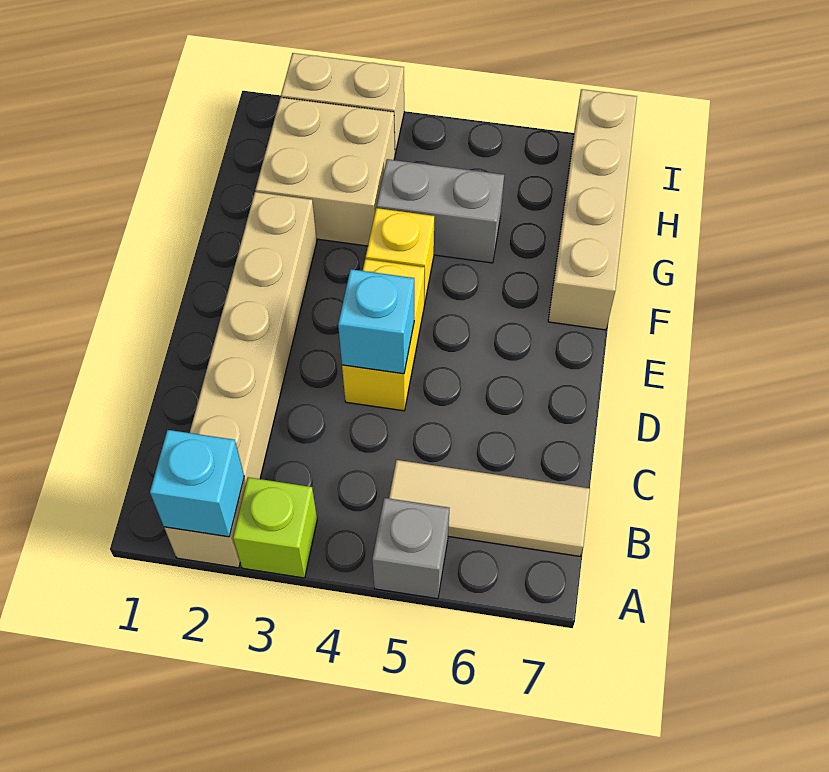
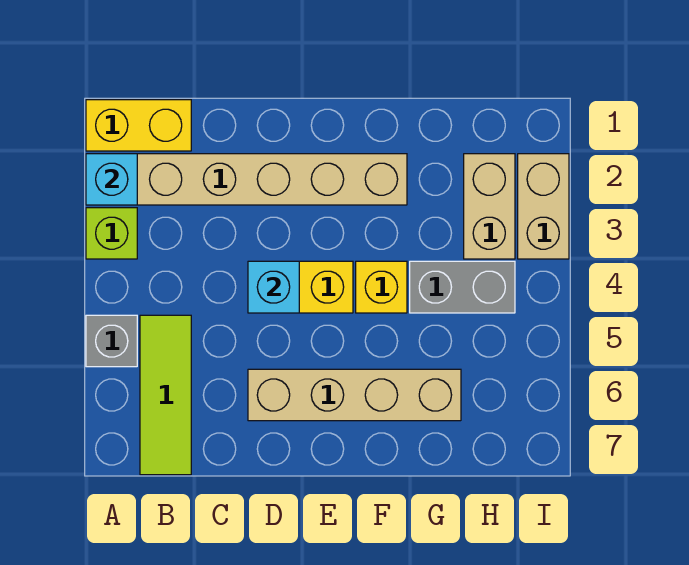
none -> yellow 1x2 brick [86,100,191,151]
tan 1x3 tile [389,460,590,556] -> lime 1x3 tile [140,315,191,475]
tan 1x4 brick [548,89,637,330] -> tan 1x4 brick moved to [248,369,461,421]
tan 2x2 brick [255,98,395,246] -> tan 1x2 brick [464,154,515,259]
grey 1x2 brick [377,159,504,263] -> grey 1x2 brick turned to [410,261,515,313]

